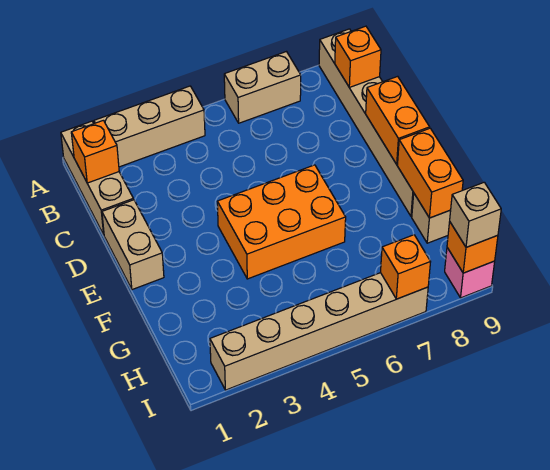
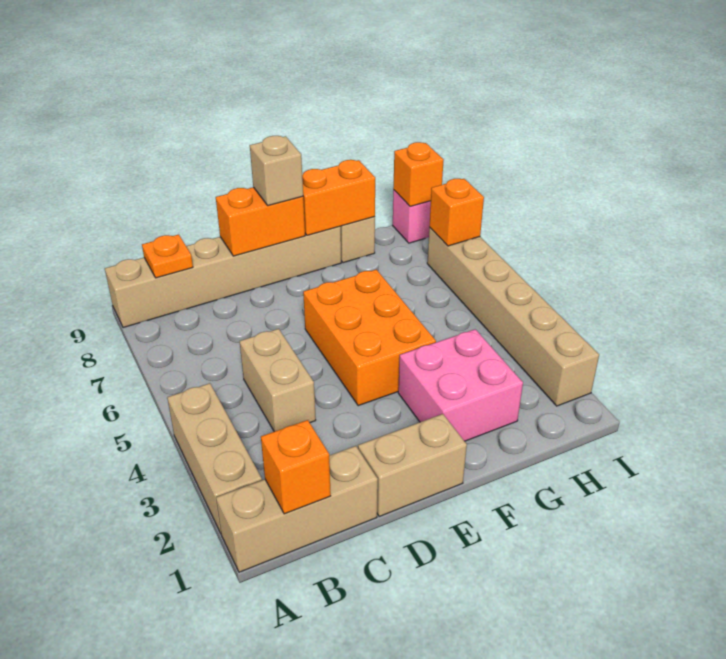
tan 1x2 brick [224,52,301,123] -> tan 1x2 brick moved to [240,329,316,432]
orange 1x1 brick [335,26,381,87] -> orange 1x1 plate [142,235,193,278]
none -> pink 2x2 brick [398,329,523,441]
tan 1x1 brick [450,182,501,247] -> tan 1x1 brick moved to [250,136,303,206]

